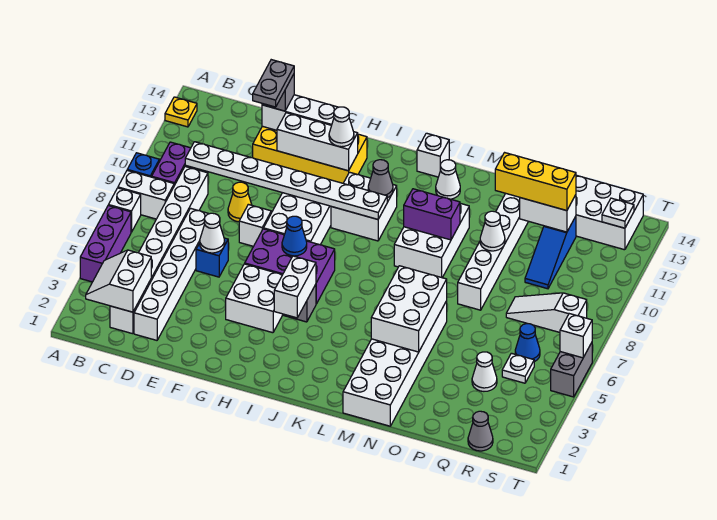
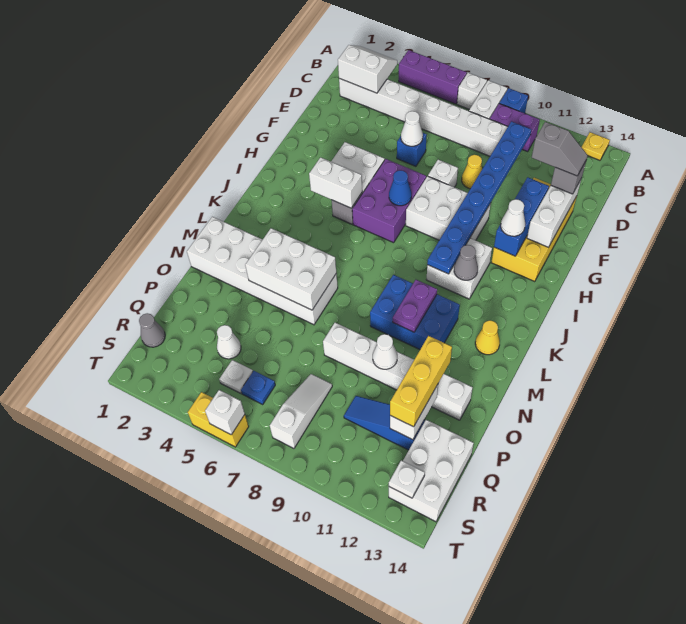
white 1x8 plate [185,142,387,219] -> blue 1x8 plate [427,121,531,274]
white 1x6 brick [134,208,209,340] -> none
grey 1x2 plate [253,60,294,107] -> grey 1x2 slope [532,122,588,176]
white 1x3 brick [277,113,358,171] -> blue 1x3 brick [494,177,549,256]
white 1x1 brick [417,133,449,177] -> none
white 2x3 brick [394,203,469,278] -> blue 2x3 brick [370,275,460,349]
purple 1x2 brick [404,189,460,240] -> purple 1x2 plate [393,280,437,332]
white 1x1 cone [436,160,460,199] -> yellow 1x1 cone [475,320,500,355]
blue 1x1 cone [515,324,540,362] -> blue 1x1 plate [241,371,275,404]
grey 1x2 brick [551,343,592,397] -> yellow 1x2 brick [188,392,249,447]

